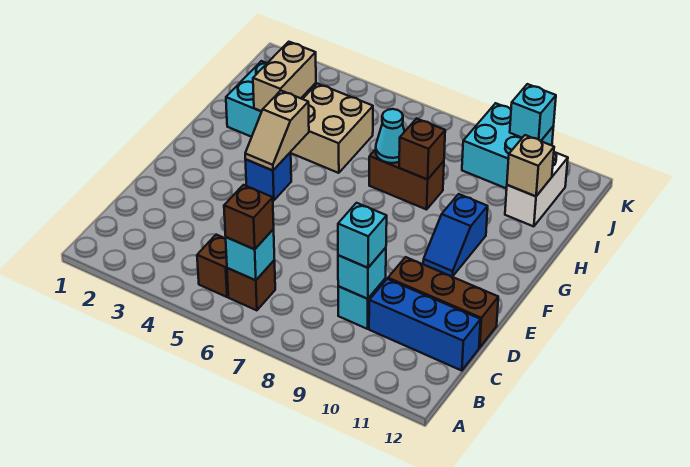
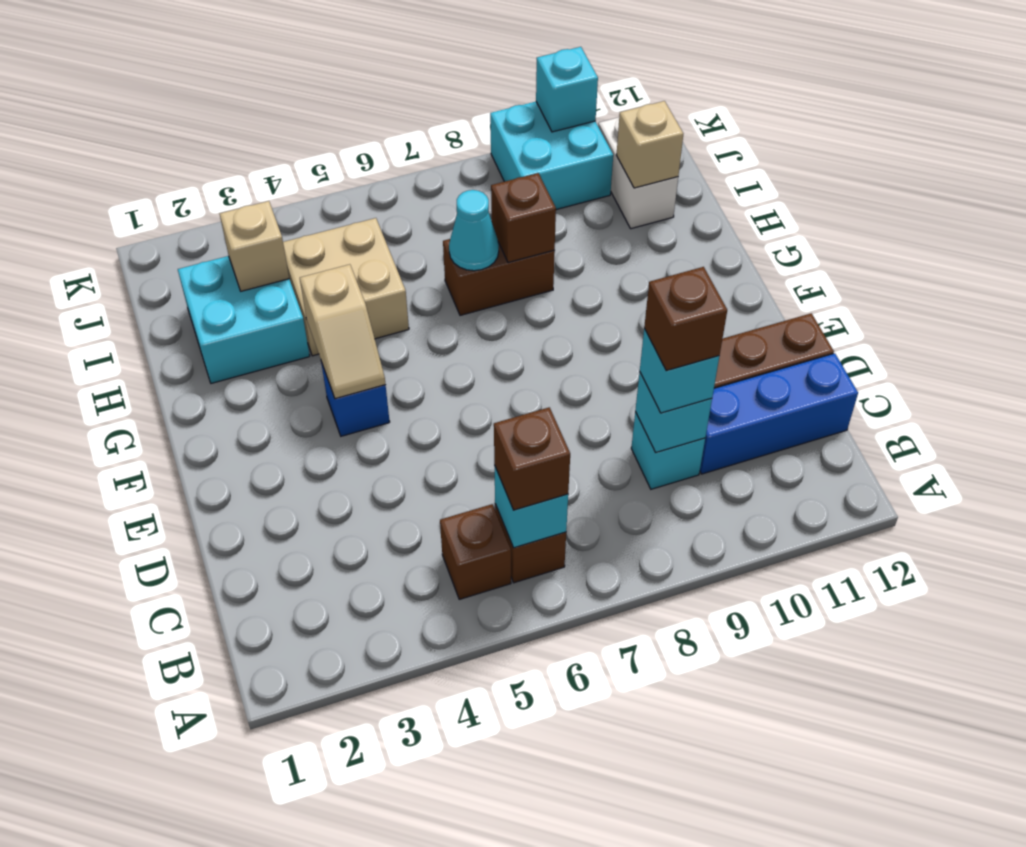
none -> brown 1x1 brick [644,267,727,371]
blue 1x2 slope [423,194,488,277] -> none
tan 1x2 brick [253,42,316,111] -> tan 1x1 brick [220,201,289,291]

